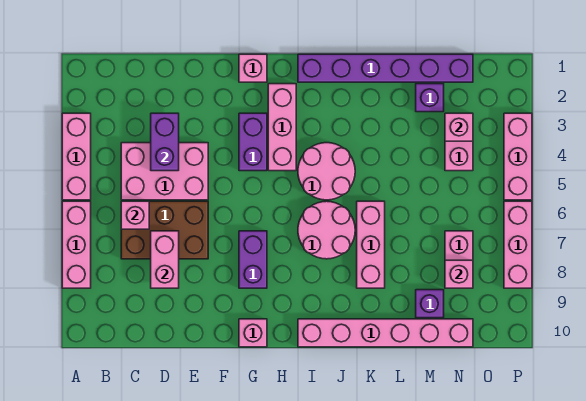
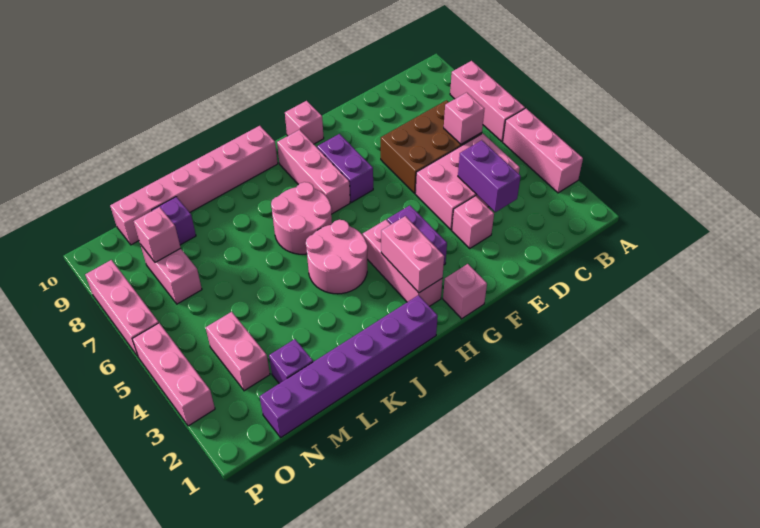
pink 1x2 brick [151,231,179,288] -> pink 1x2 brick moved to [381,216,444,293]
pink 1x3 brick [357,201,385,288] -> pink 1x3 brick moved to [277,130,350,214]
pink 1x1 brick [445,113,473,141] -> pink 1x1 brick moved to [452,196,494,248]

